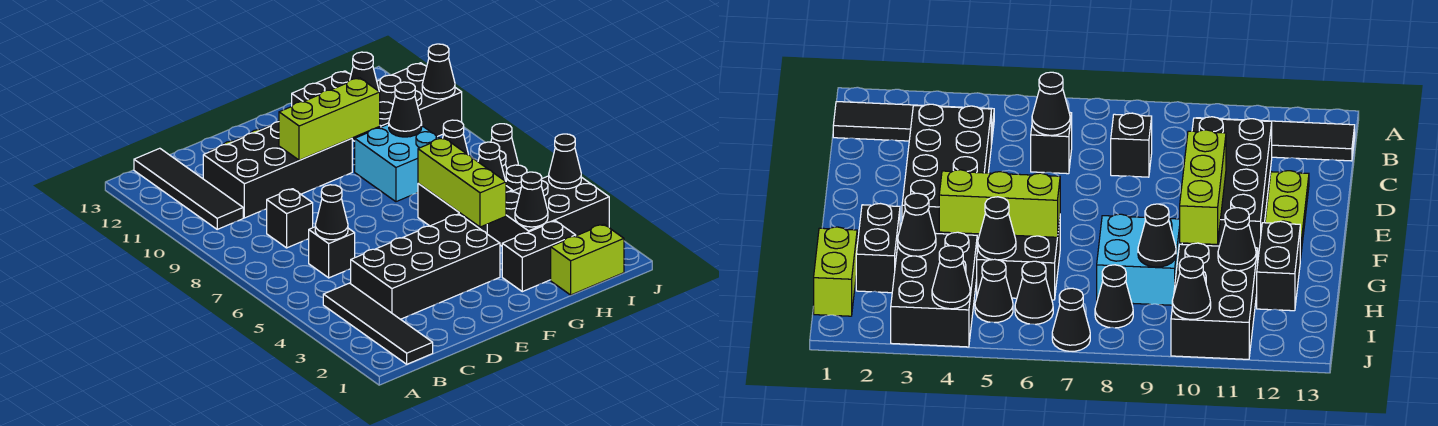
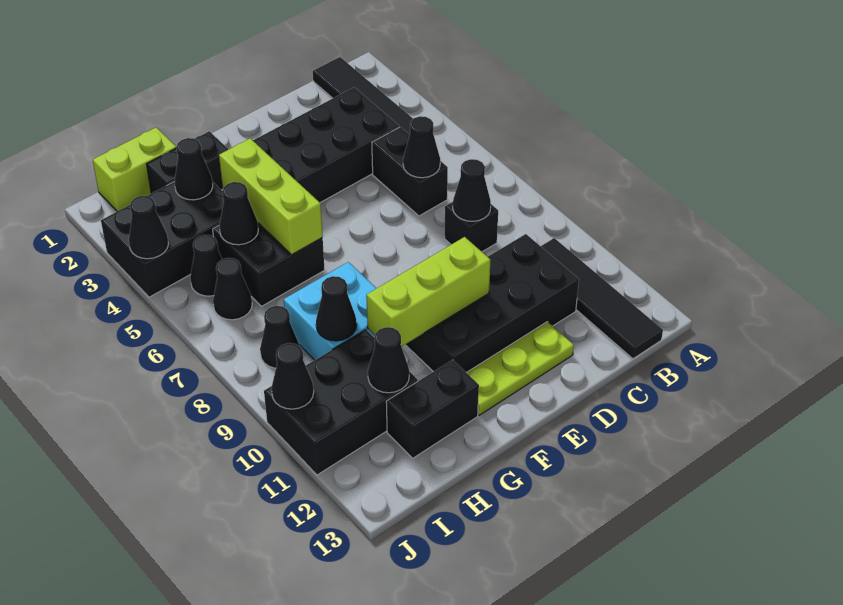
black 1x1 brick [309,227,355,278] -> black 1x2 brick [372,127,448,216]
black 1x1 cone [491,124,518,168] -> black 1x1 cone moved to [453,159,491,221]

